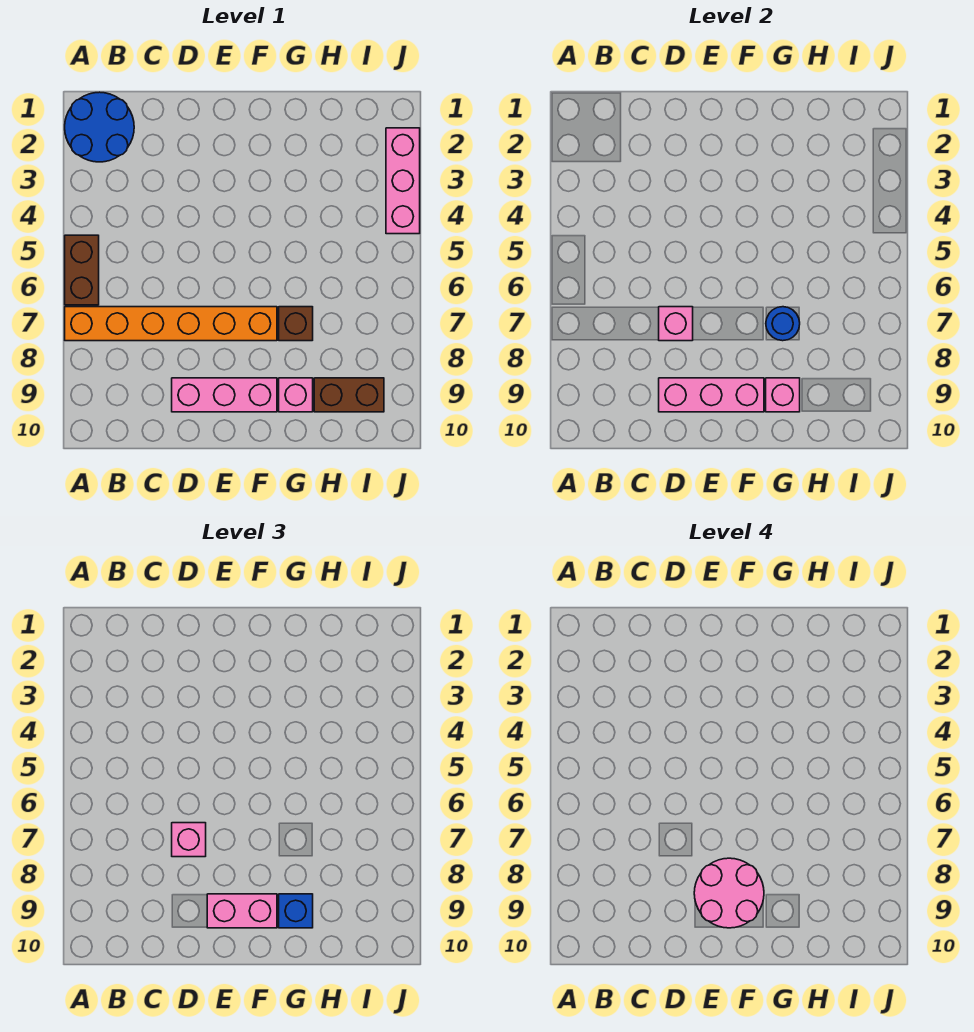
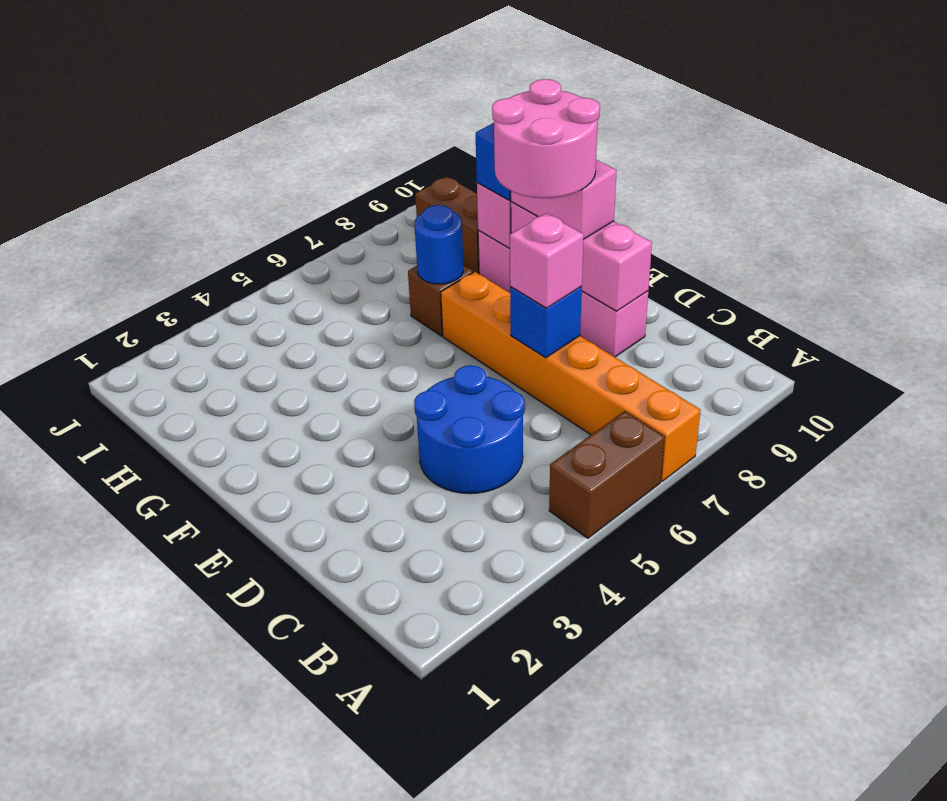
blue 2x2 round brick [65,92,134,162] -> blue 2x2 round brick moved to [414,365,525,494]
pink 1x1 brick [659,307,693,341] -> blue 1x1 brick [510,286,582,358]
pink 1x3 brick [386,128,420,234] -> none

